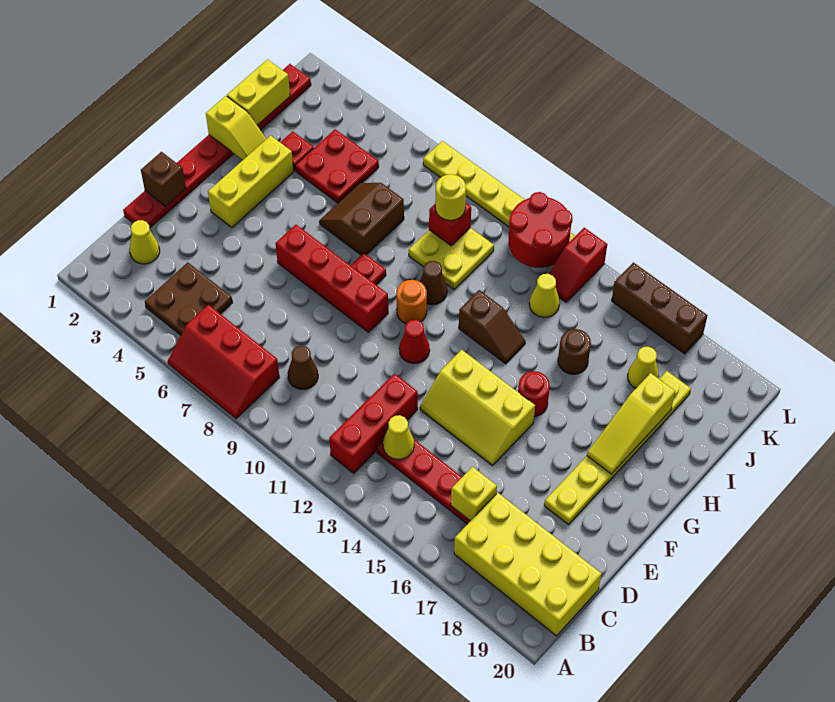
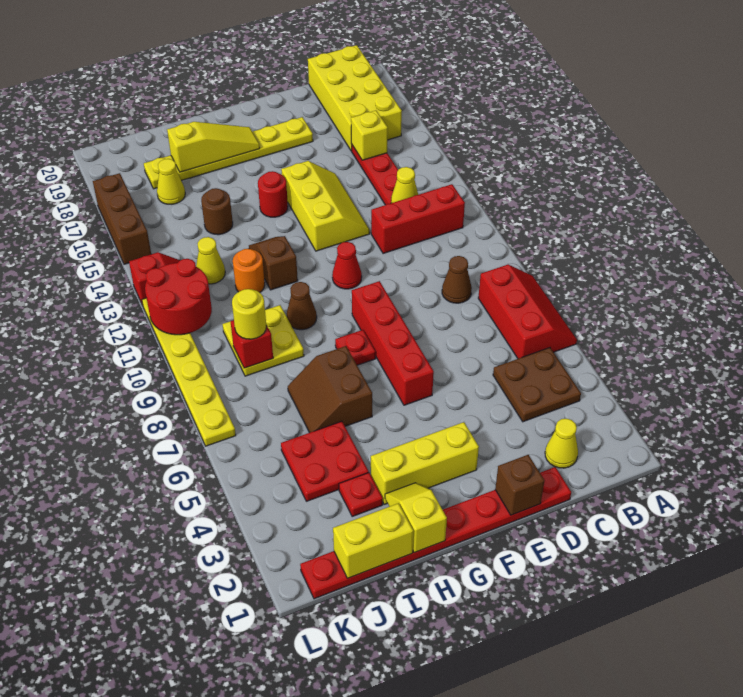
orange 1x1 round brick [397,280,427,324] -> orange 1x1 round brick moved to [233,249,265,293]
brown 2x2 slope [319,183,404,255] -> brown 2x2 slope turned to [288,346,372,433]

